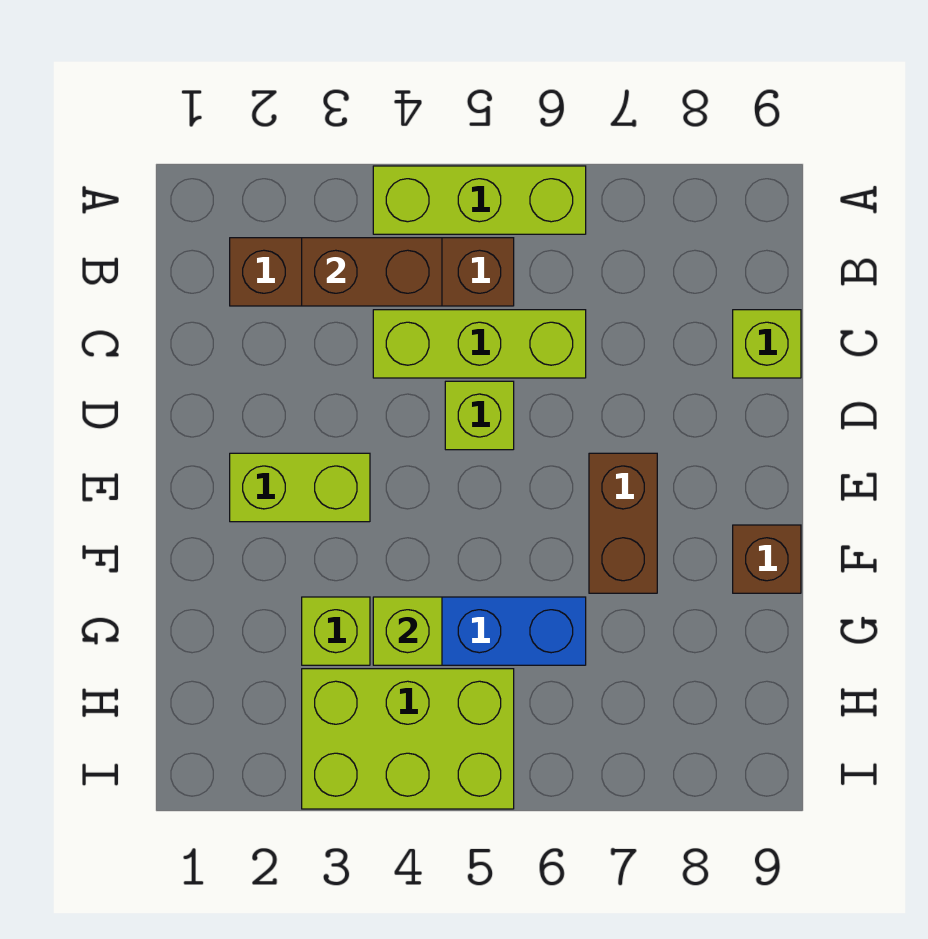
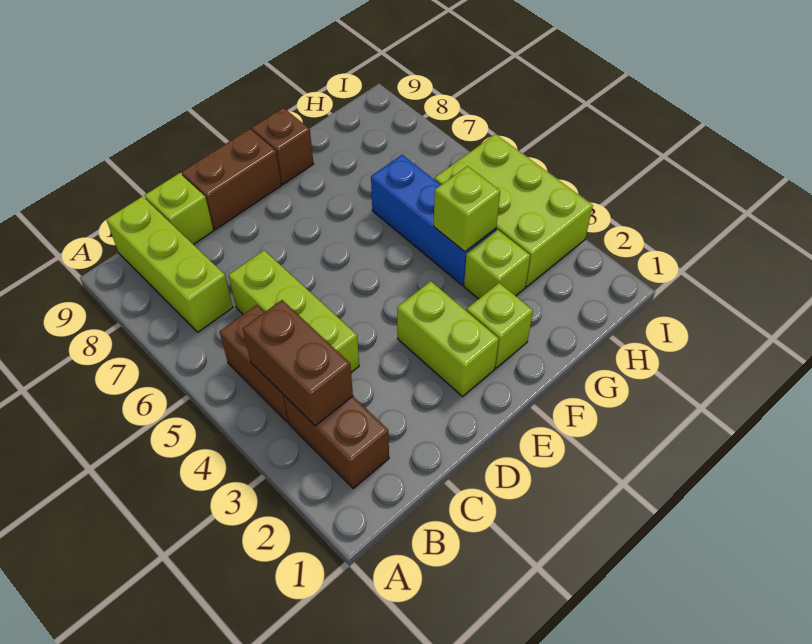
lime 1x3 brick [373,166,586,234] -> lime 1x3 brick moved to [106,197,233,332]
lime 1x1 brick [445,381,514,450] -> lime 1x1 brick moved to [467,283,533,368]
brown 1x2 brick [589,453,657,593] -> brown 1x2 brick moved to [181,129,281,230]

